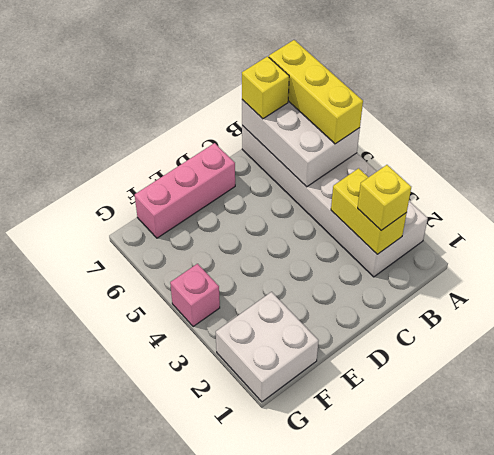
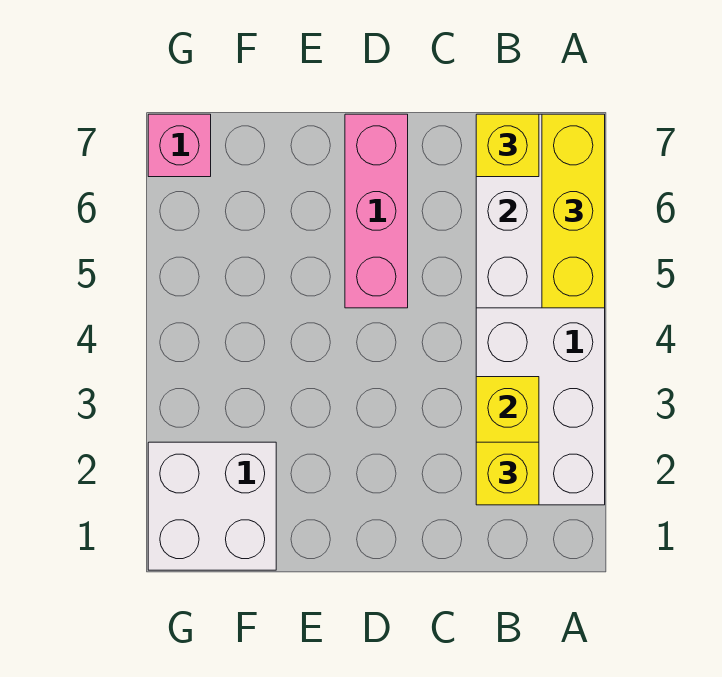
pink 1x3 brick [135,143,235,238] -> pink 1x3 brick turned to [345,114,408,308]
pink 1x1 brick [170,264,220,327] -> pink 1x1 brick moved to [148,114,211,177]

